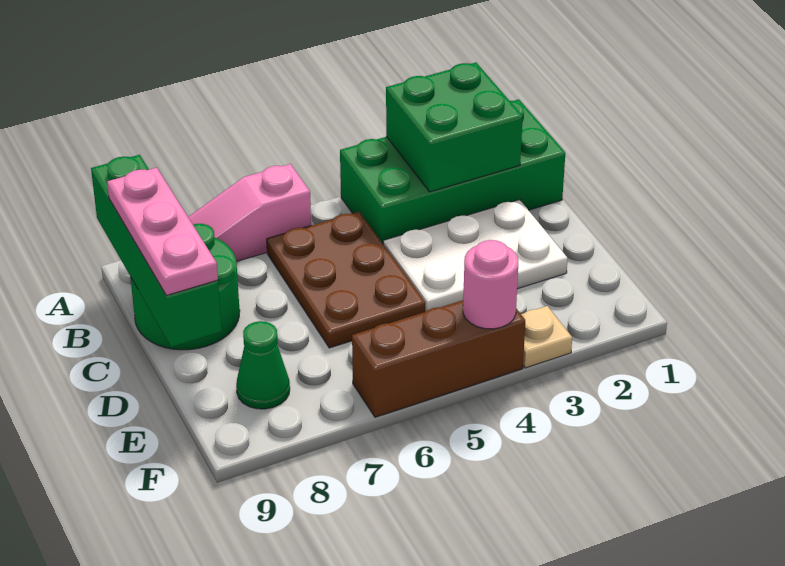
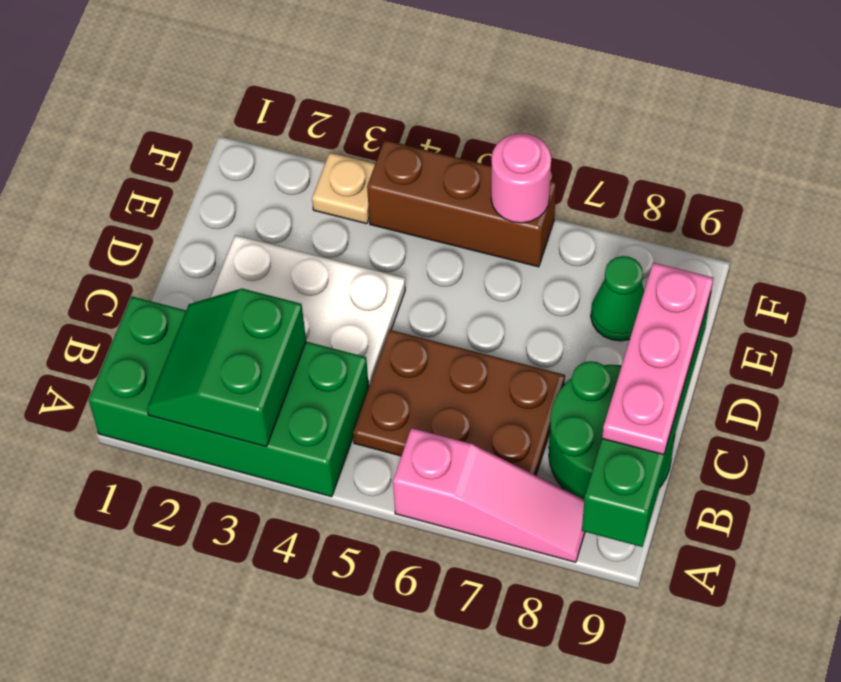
green 2x2 brick [386,63,523,192] -> green 2x2 slope [147,289,306,447]
brown 2x3 plate [267,212,425,348] -> brown 2x3 plate turned to [353,330,565,475]
pink 1x1 round brick [463,240,518,329] -> pink 1x1 round brick moved to [491,133,551,223]

